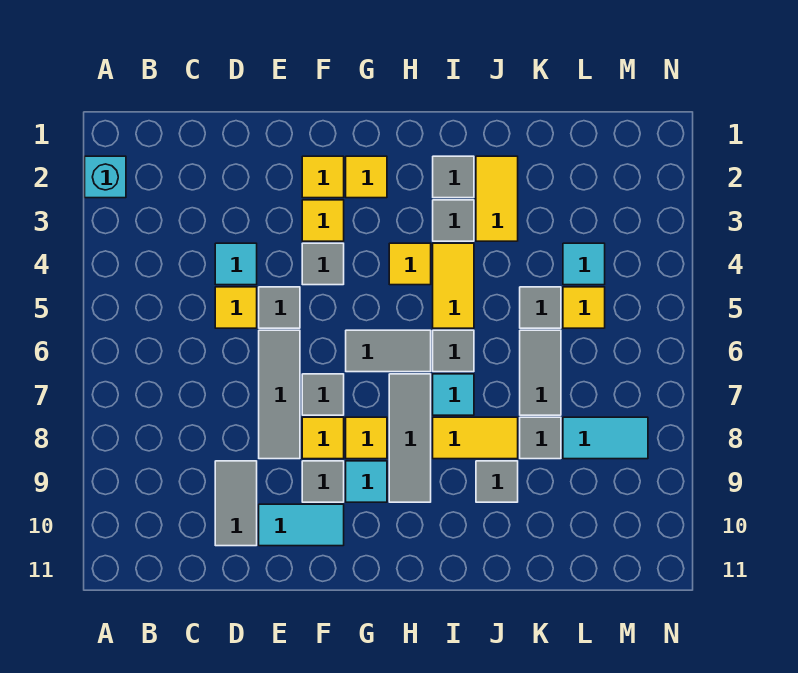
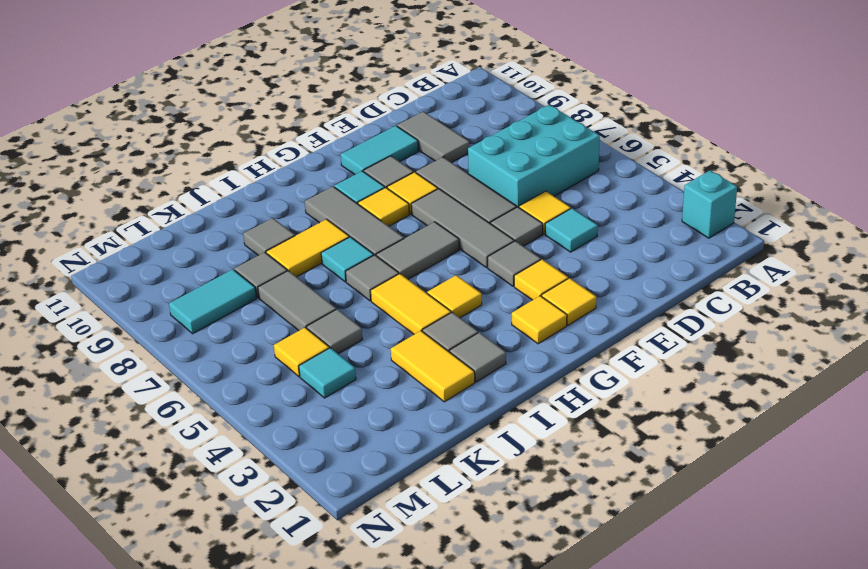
none -> cyan 2x3 brick [468,105,600,207]
grey 1x1 tile [302,374,344,415] -> grey 1x3 tile [411,189,514,268]

